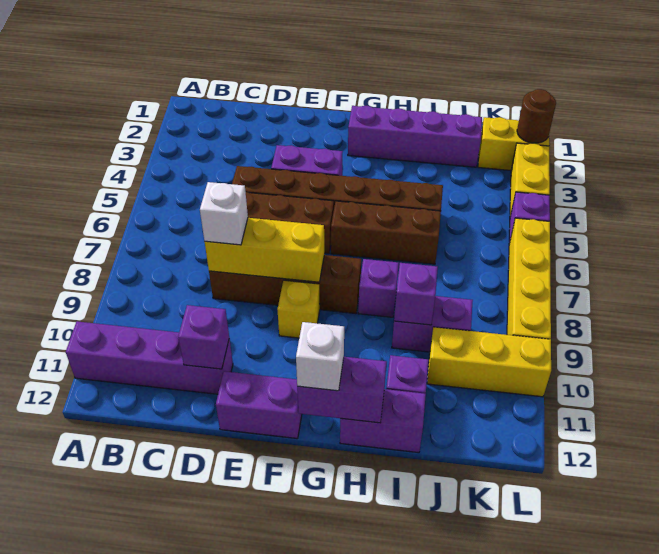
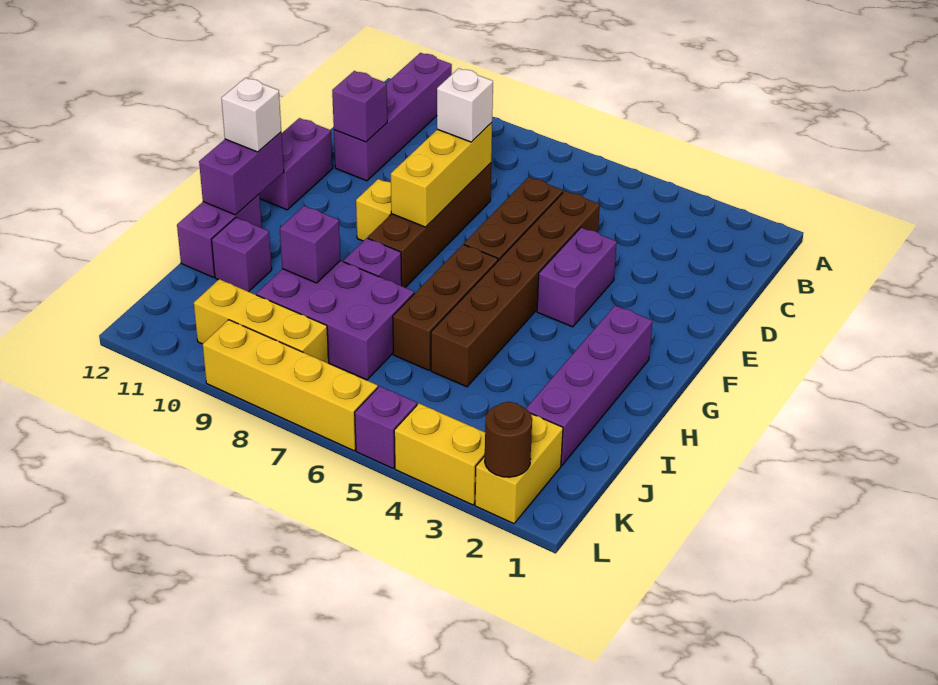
purple 1x2 brick [392,296,473,352] -> purple 2x3 brick [256,261,414,380]
yellow 1x3 brick [427,327,551,397] -> yellow 1x3 brick turned to [194,279,329,363]

